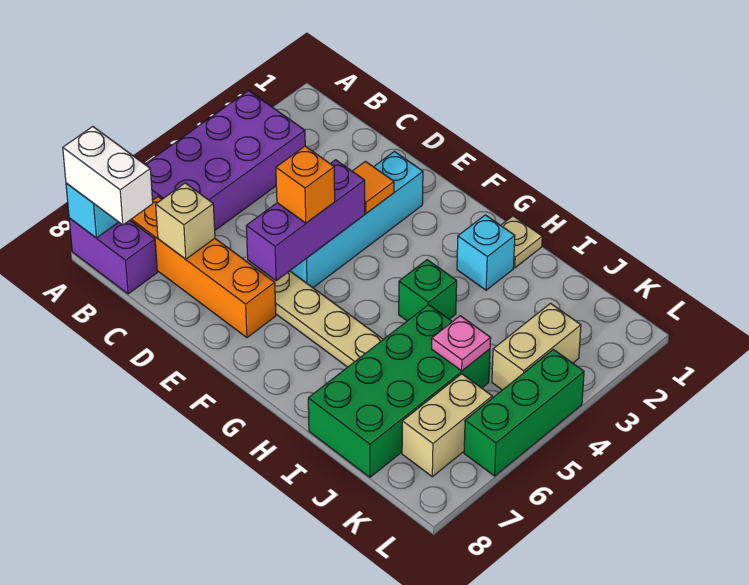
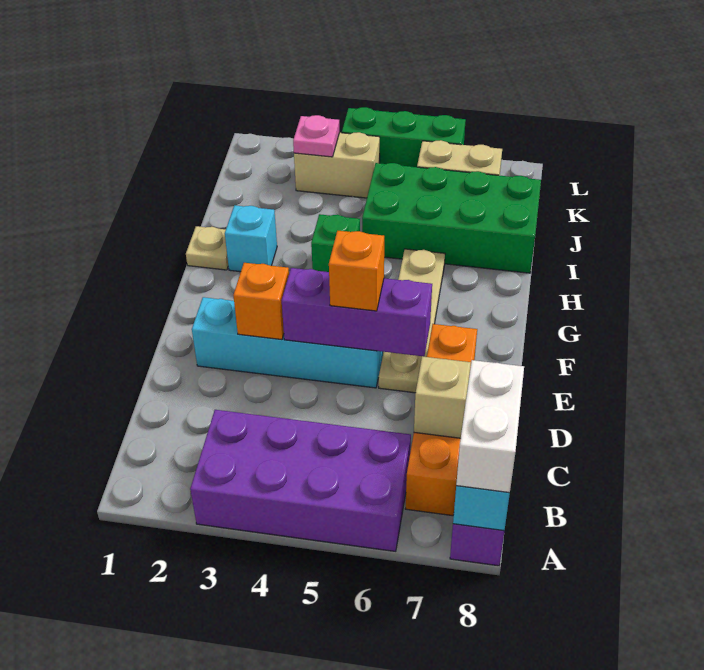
orange 1x1 tile [352,161,394,213] -> orange 1x1 brick [233,263,289,340]
pink 1x1 plate [432,316,491,371] -> pink 1x1 plate moved to [293,115,340,157]

